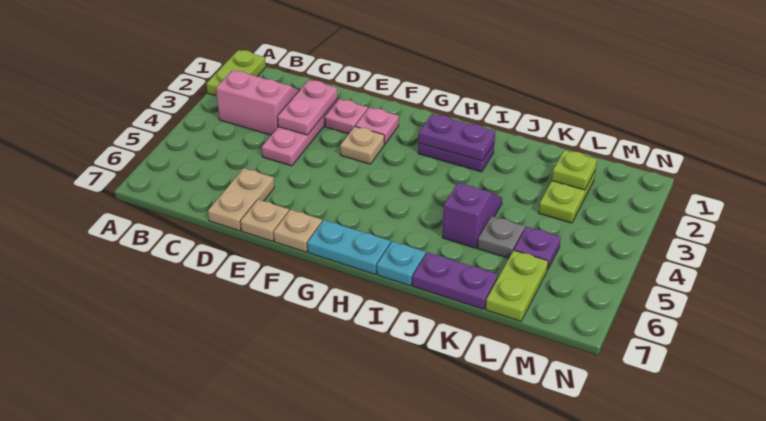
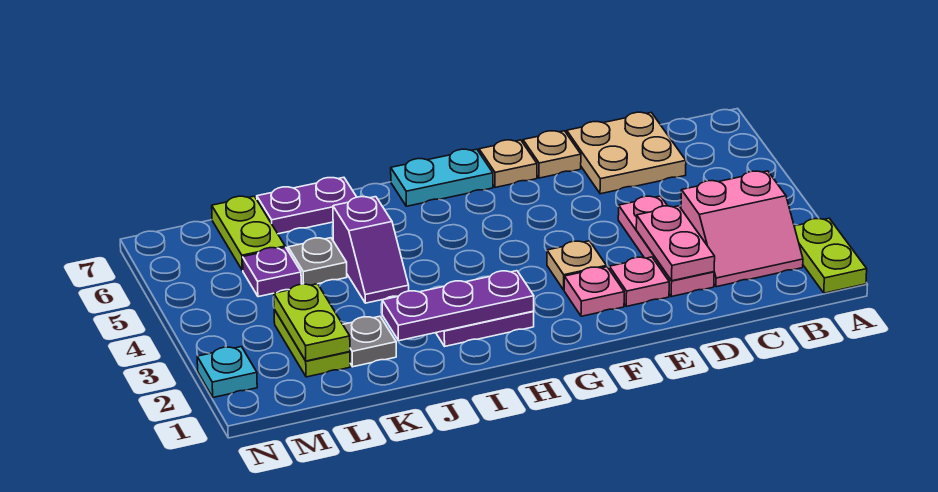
tan 1x2 plate [208,168,274,231] -> tan 2x2 plate [567,112,686,194]
purple 1x2 plate [419,114,495,161] -> purple 1x3 plate [382,271,534,341]
cyan 1x1 plate [377,241,426,286] -> cyan 1x1 plate moved to [197,347,257,397]
none -> grey 1x1 plate [343,316,396,367]
lime 1x1 plate [552,150,597,190] -> lime 1x2 plate [274,284,350,361]

